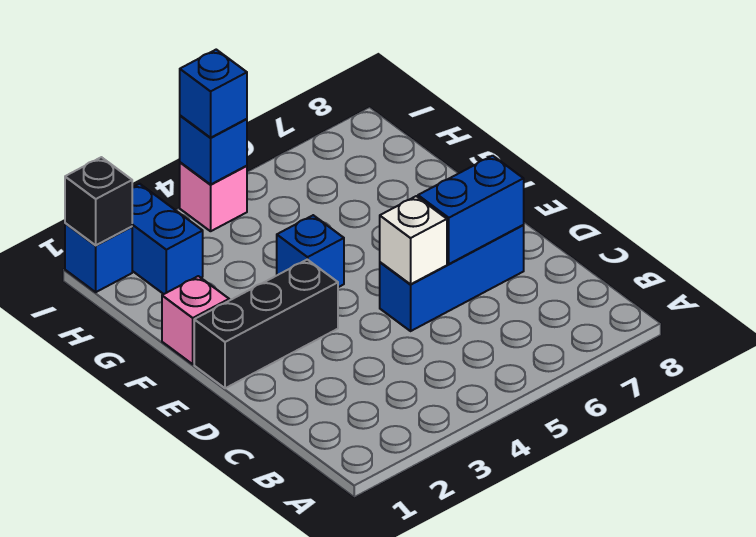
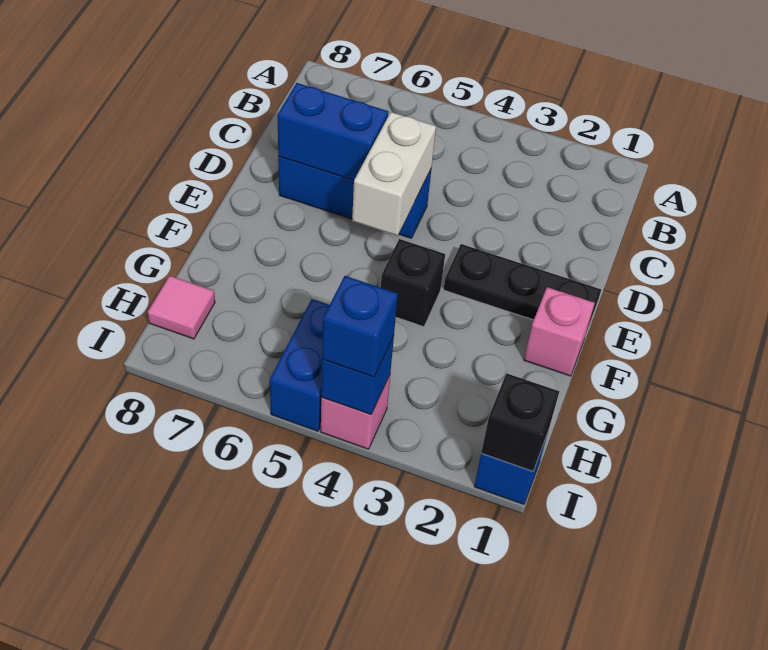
white 1x1 brick [380,196,447,284] -> white 1x2 brick [352,112,436,236]
black 1x3 brick [194,259,338,388] -> black 1x3 plate [444,244,601,333]
blue 1x1 brick [277,215,344,287] -> black 1x1 brick [381,239,445,327]
blue 1x2 brick [132,184,203,294] -> blue 1x2 brick moved to [270,299,329,431]
none -> pink 1x1 tile [148,276,215,339]

